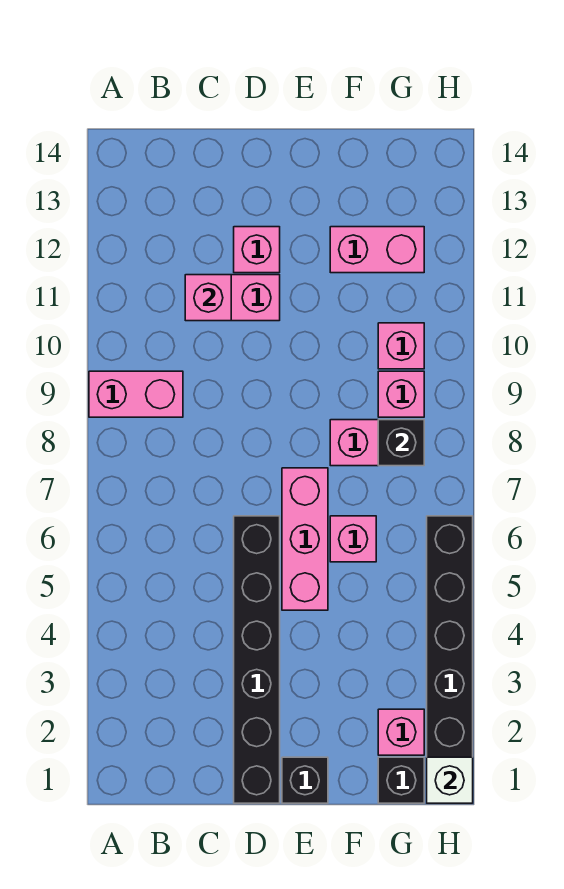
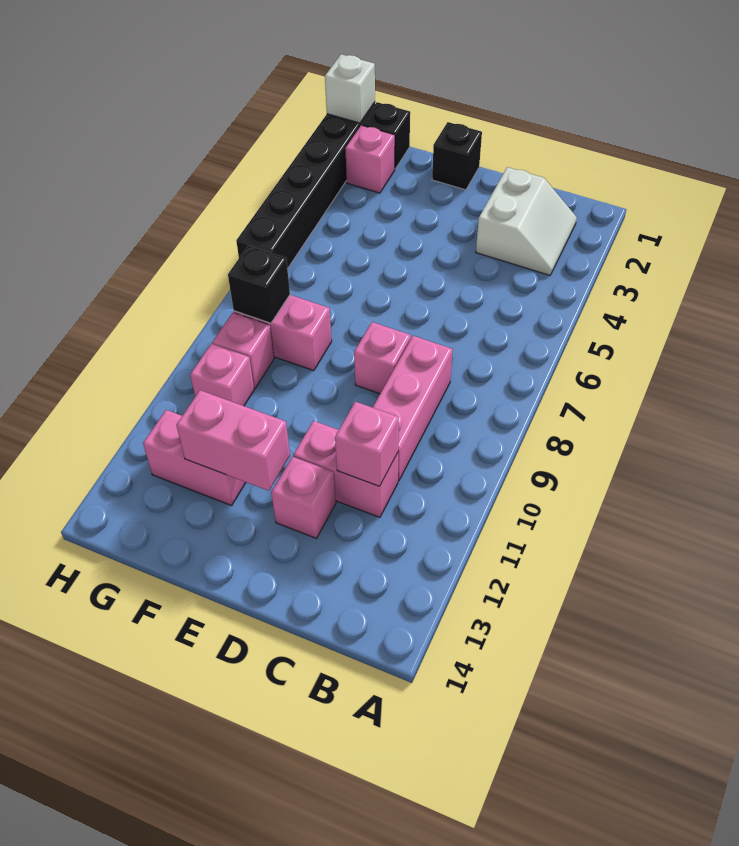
pink 1x2 brick [89,371,183,417] -> pink 1x2 brick moved to [176,390,290,491]
none -> white 2x2 slope [476,167,577,275]
black 1x6 brick [234,516,280,803] -> none
pink 1x3 brick [282,468,328,610] -> pink 1x3 brick moved to [373,336,453,481]
pink 1x1 brick [330,516,376,562] -> pink 1x1 brick moved to [354,322,411,394]

